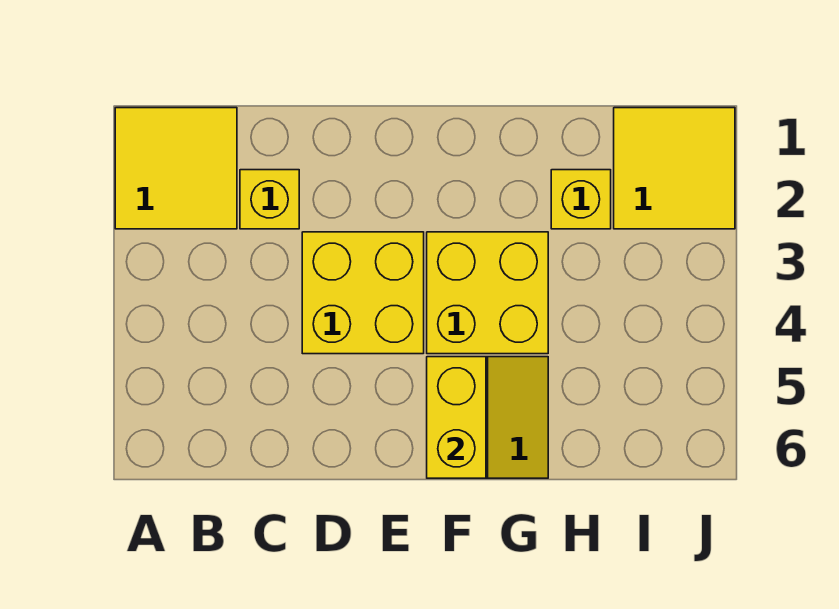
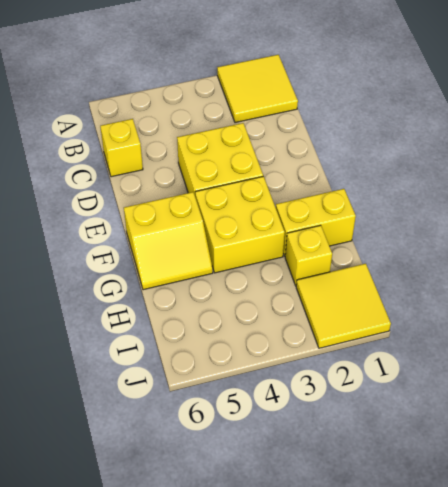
yellow 1x1 brick [240,170,299,229] -> yellow 1x1 brick moved to [100,119,143,177]
yellow 1x2 brick [427,357,486,478] -> yellow 1x2 brick moved to [276,189,356,256]

